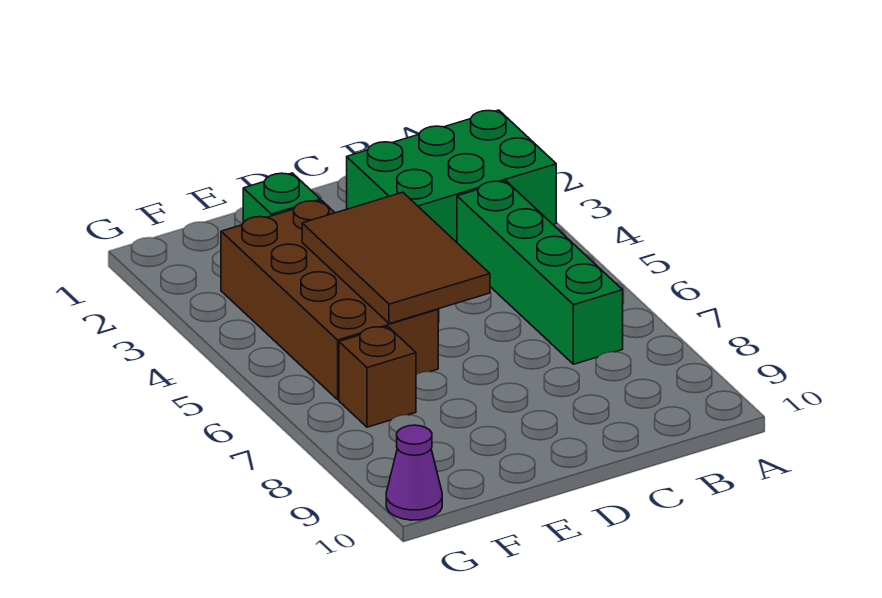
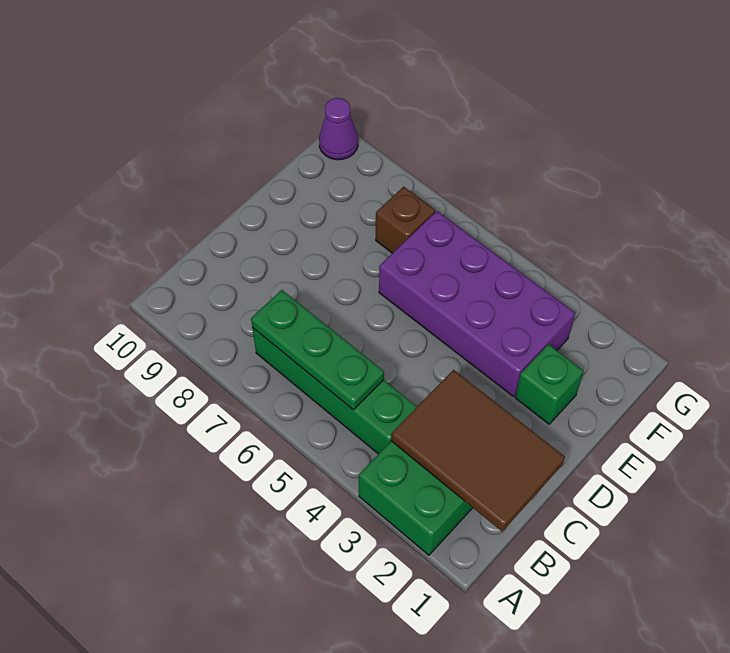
none -> green 1x3 plate [251,290,384,410]
brown 2x3 tile [302,192,490,324] -> brown 2x3 tile moved to [391,370,565,531]
brown 2x4 brick [221,201,438,400] -> purple 2x4 brick [379,211,575,396]

